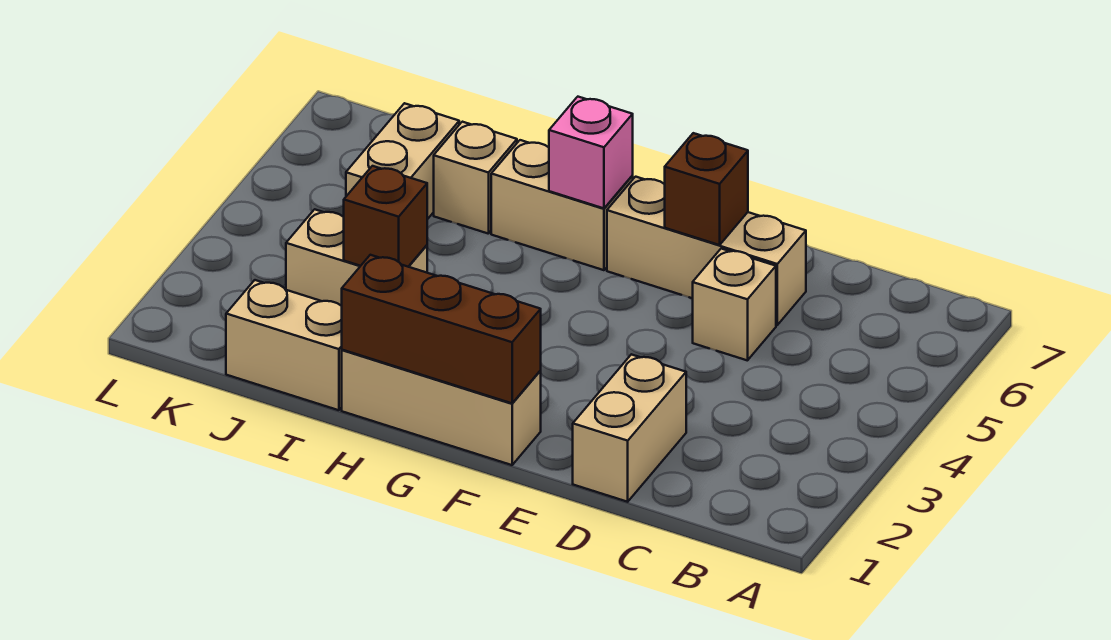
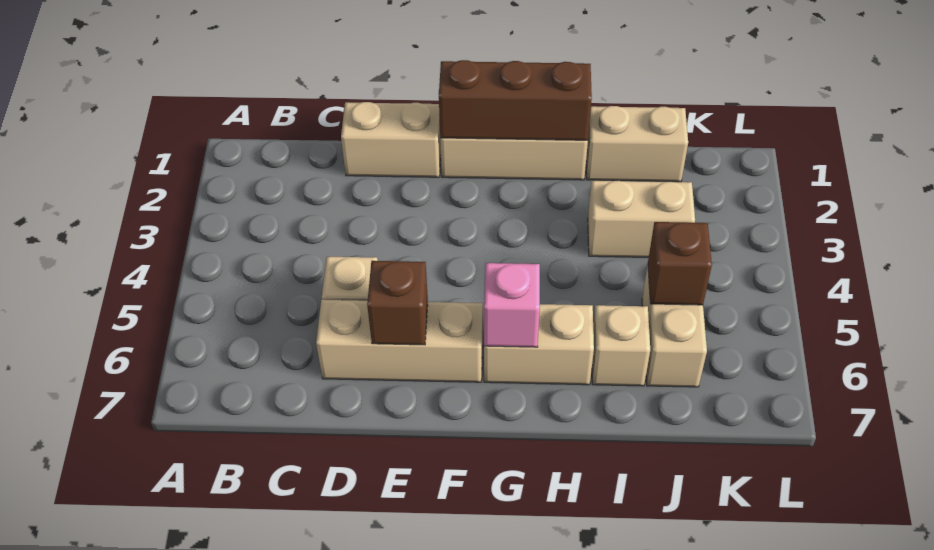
tan 1x2 brick [573,354,686,502] -> tan 1x2 brick turned to [341,102,441,177]
brown 1x1 brick [344,166,427,267] -> brown 1x1 brick moved to [648,222,712,305]

